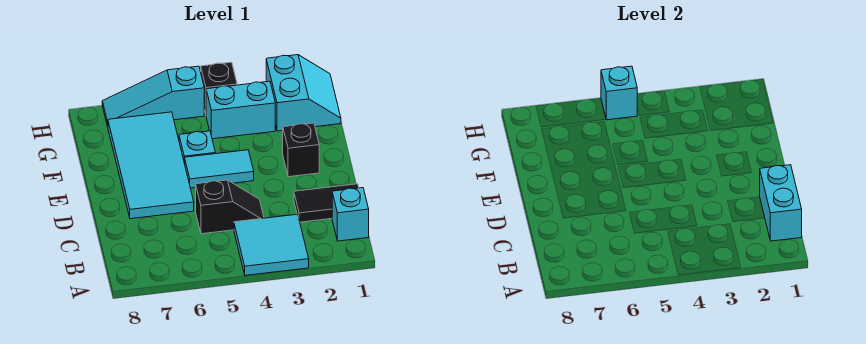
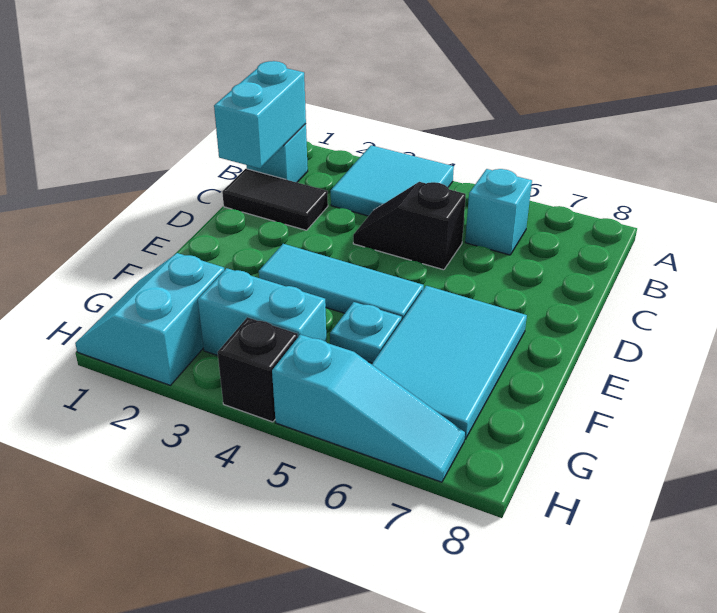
cyan 2x4 tile [108,112,194,219] -> cyan 2x3 tile [372,286,527,439]
black 1x1 brick [283,123,319,177] -> none
cyan 1x2 tile [185,150,254,188] -> cyan 1x3 tile [259,244,424,320]
cyan 1x1 brick [601,66,637,120] -> cyan 1x1 brick moved to [465,169,532,255]

